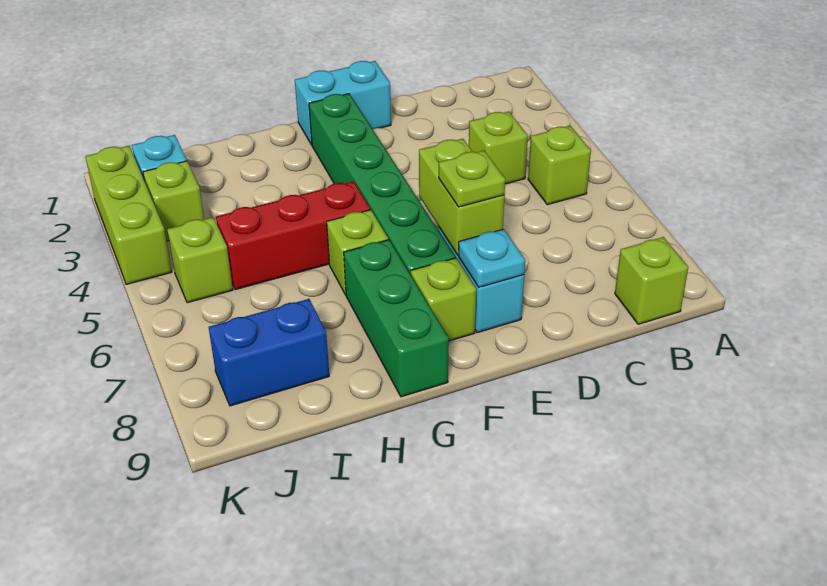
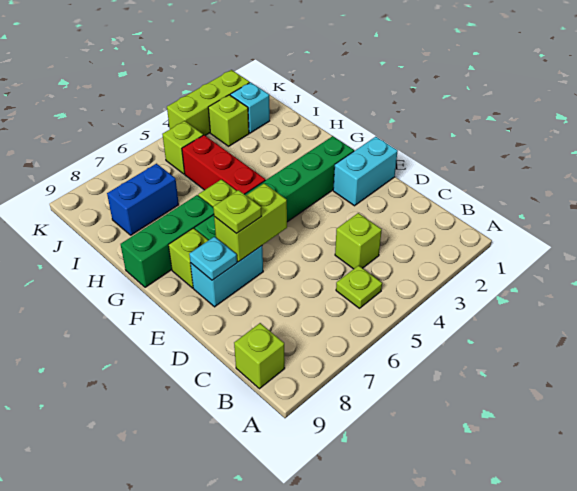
lime 1x1 brick [528,126,591,205] -> lime 1x1 plate [336,265,382,308]
cyan 1x2 brick [295,61,391,145] -> cyan 1x2 brick turned to [333,137,398,206]
blue 1x2 brick [209,299,329,406] -> blue 1x2 brick turned to [107,164,179,235]

